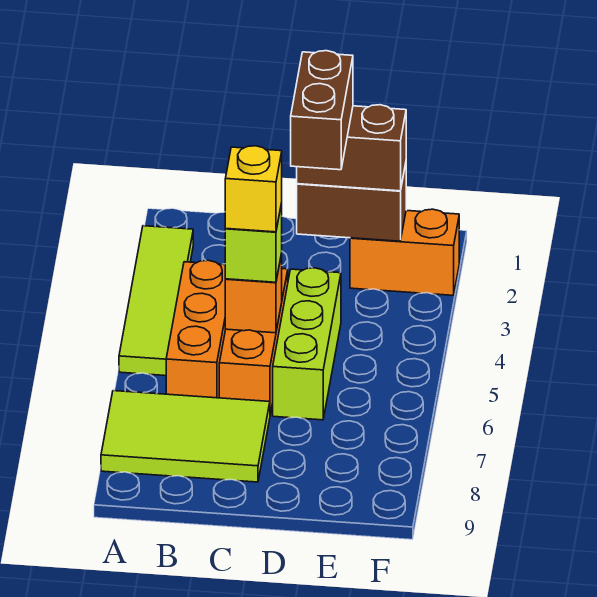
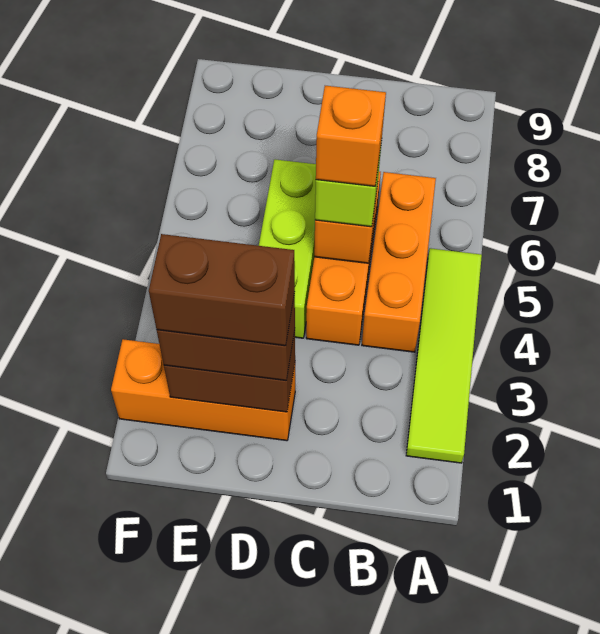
lime 2x3 tile [101,391,270,482] -> none
yellow 1x1 brick [225,146,282,232] -> orange 1x1 brick [316,86,386,186]
brown 1x2 brick [291,51,353,170] -> brown 1x2 brick turned to [149,234,295,346]
orange 1x2 brick [350,209,459,295] -> orange 1x3 brick [111,339,295,441]

